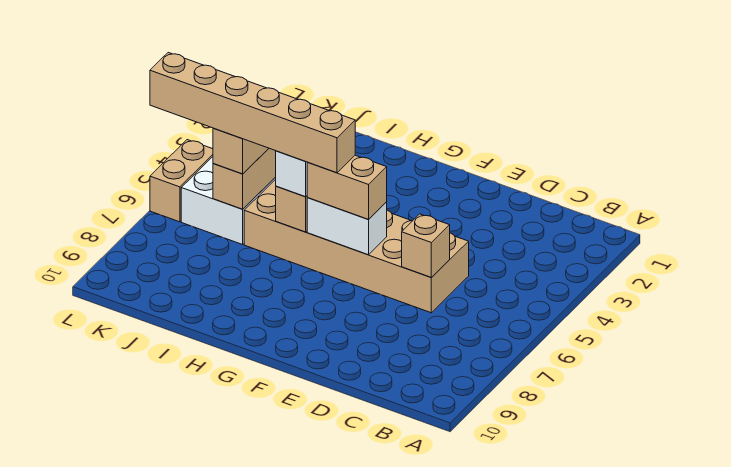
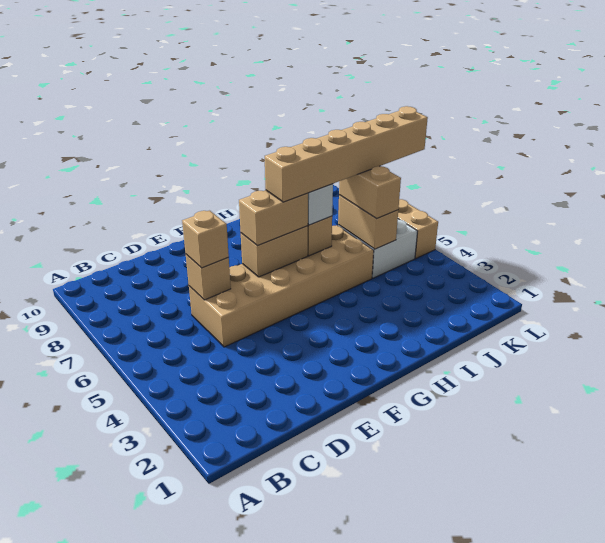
none -> tan 1x1 brick [182,211,229,268]
white 1x2 brick [307,198,387,255] -> tan 1x2 brick [241,226,308,277]

